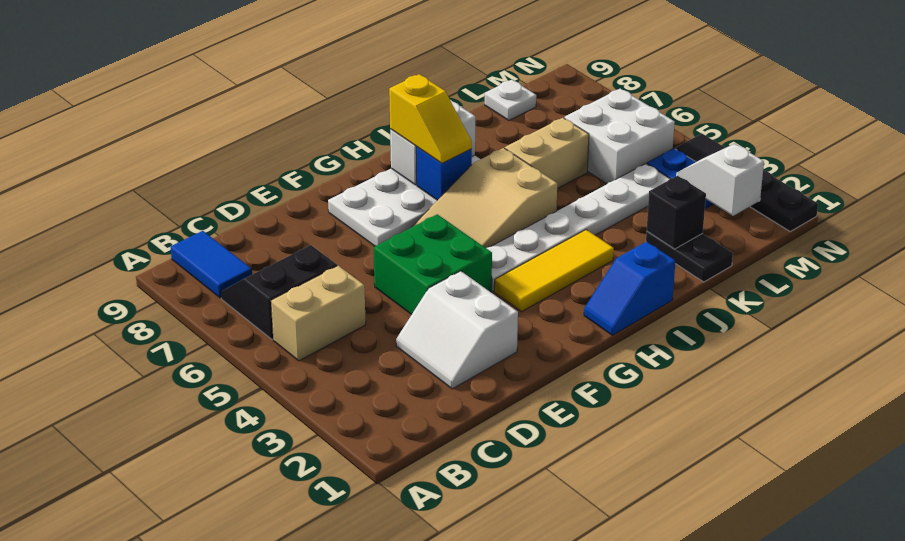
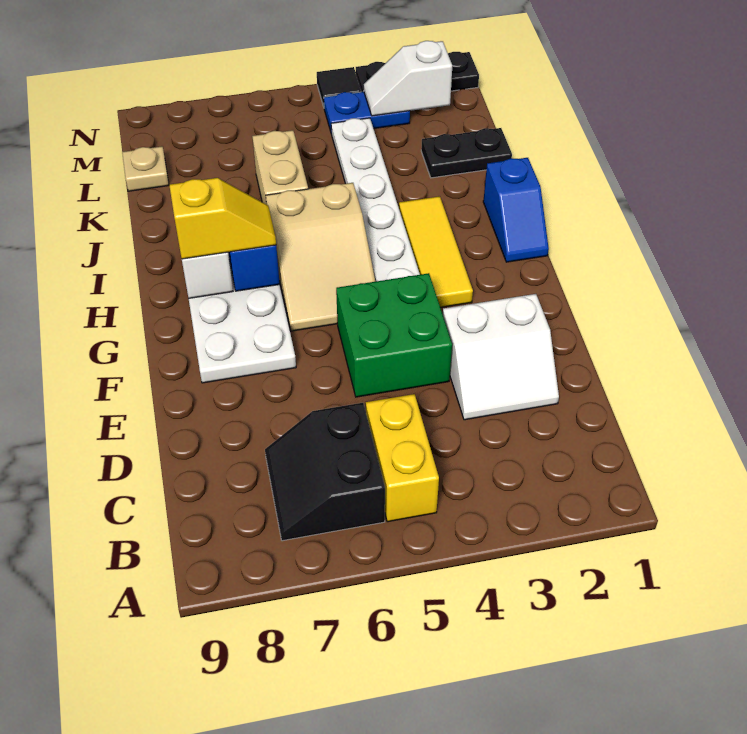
tan 1x2 brick [271,266,366,361] -> yellow 1x2 brick [366,394,439,522]
blue 1x2 tile [170,231,252,298] -> none
black 1x1 brick [647,176,706,249] -> none
white 2x2 brick [564,89,675,184] -> none
white 1x1 plate [485,80,536,121] -> tan 1x1 plate [122,146,169,191]

